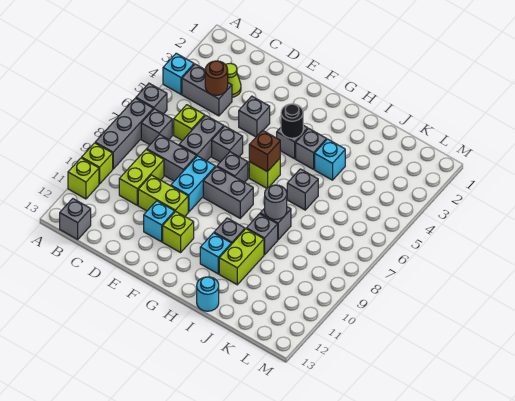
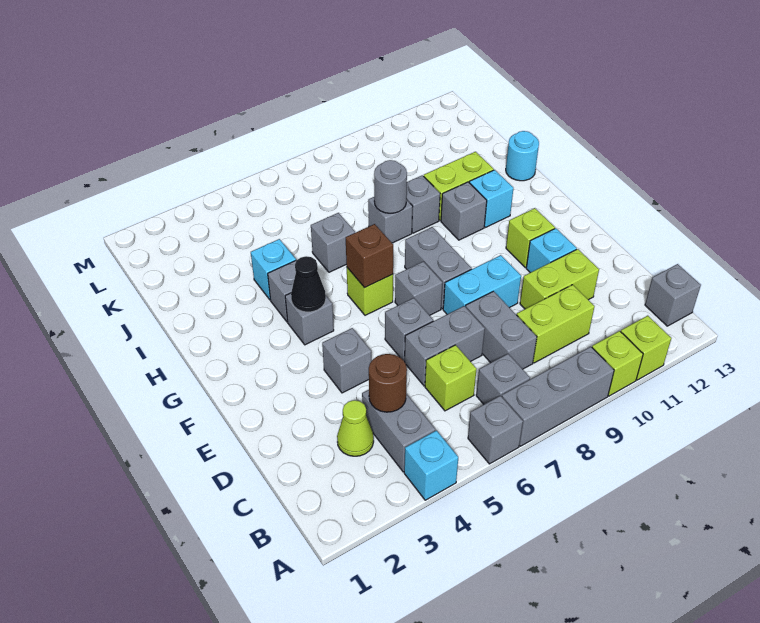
lime 1x2 brick [138,175,188,216] -> lime 1x2 brick turned to [520,249,599,309]
black 1x1 round brick [281,104,303,138] -> black 1x1 cone [291,256,326,312]

